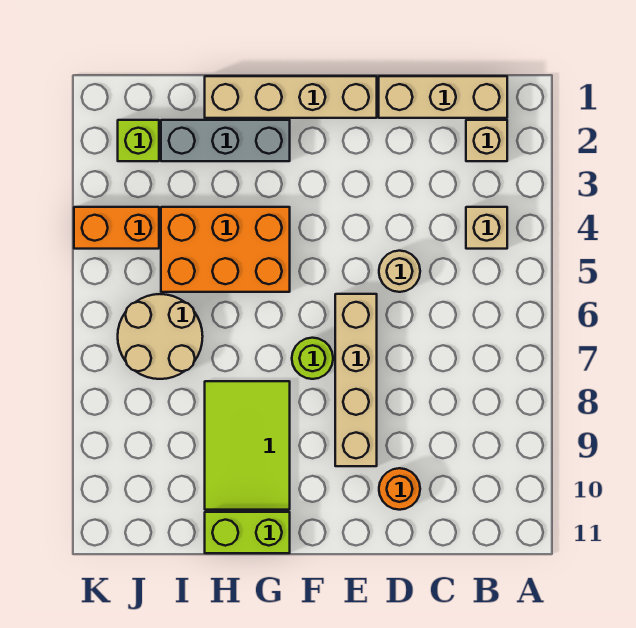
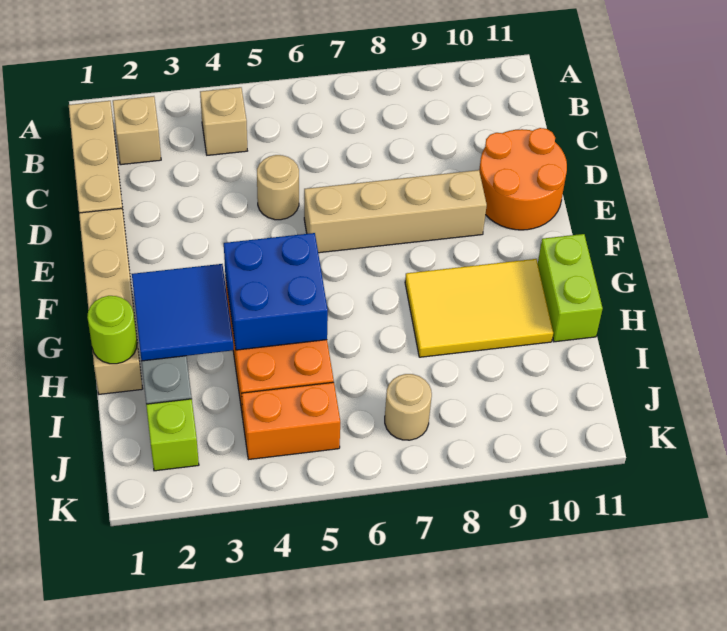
orange 1x1 round brick [379,468,420,510] -> orange 2x2 round brick [479,128,567,230]
lime 1x1 round brick [292,338,333,379] -> lime 1x1 round brick moved to [87,296,137,364]
none -> blue 2x2 tile [132,264,233,361]
none -> blue 2x2 brick [224,233,328,350]
lime 2x3 tile [205,381,290,510] -> yellow 2x3 tile [405,259,553,357]
tan 2x2 round brick [118,294,203,379] -> tan 1x1 round brick [385,374,432,440]
orange 1x2 brick [74,207,159,249] -> orange 1x2 brick turned to [242,382,340,460]

